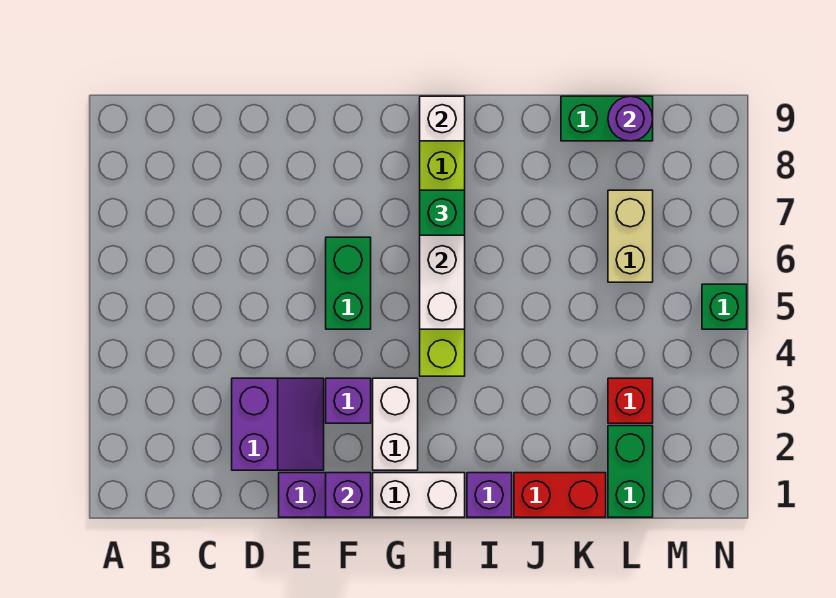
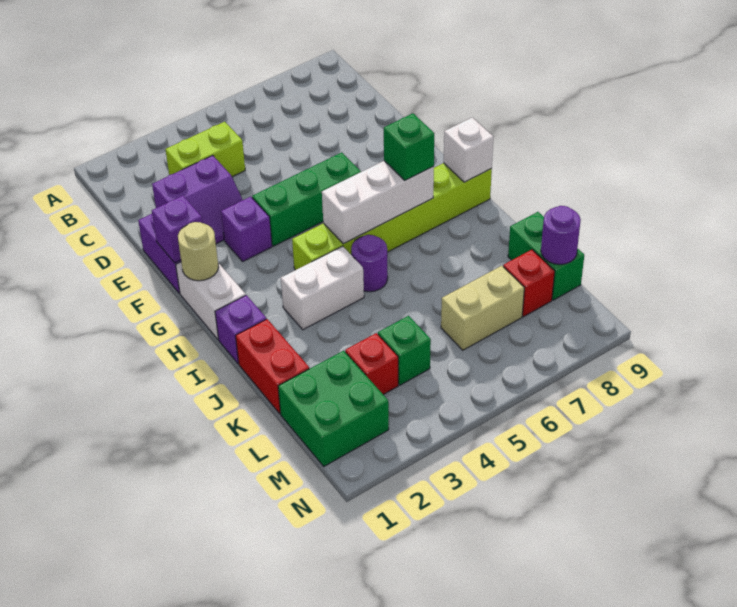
none -> lime 1x2 brick [165,122,245,177]
green 1x2 brick [326,237,371,329] -> green 1x3 brick [252,153,361,246]
none -> tan 1x1 round brick [178,222,219,281]
white 1x2 brick [373,378,418,470] -> white 1x2 brick moved to [281,246,364,330]
none -> purple 1x1 round brick [351,235,388,292]
green 1x2 brick [608,426,653,517] -> green 2x2 brick [278,351,389,466]
none -> red 1x1 brick [503,250,555,317]
green 1x1 brick [702,284,747,329] -> green 1x1 brick moved to [378,316,431,385]

